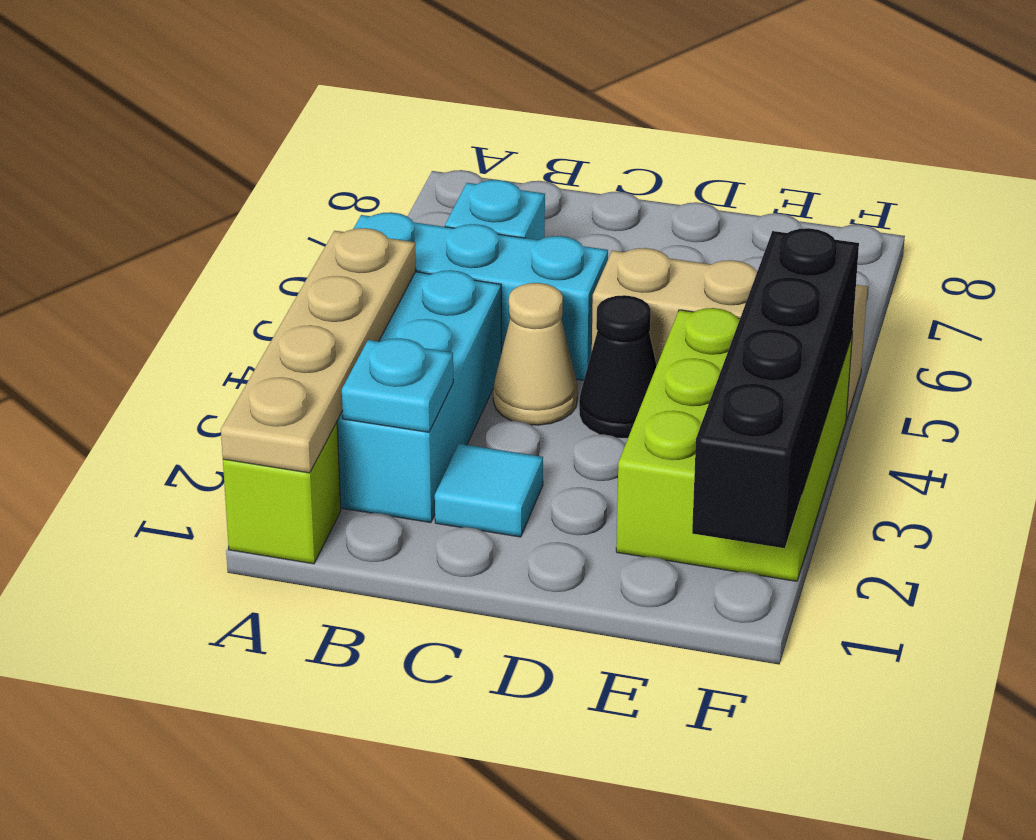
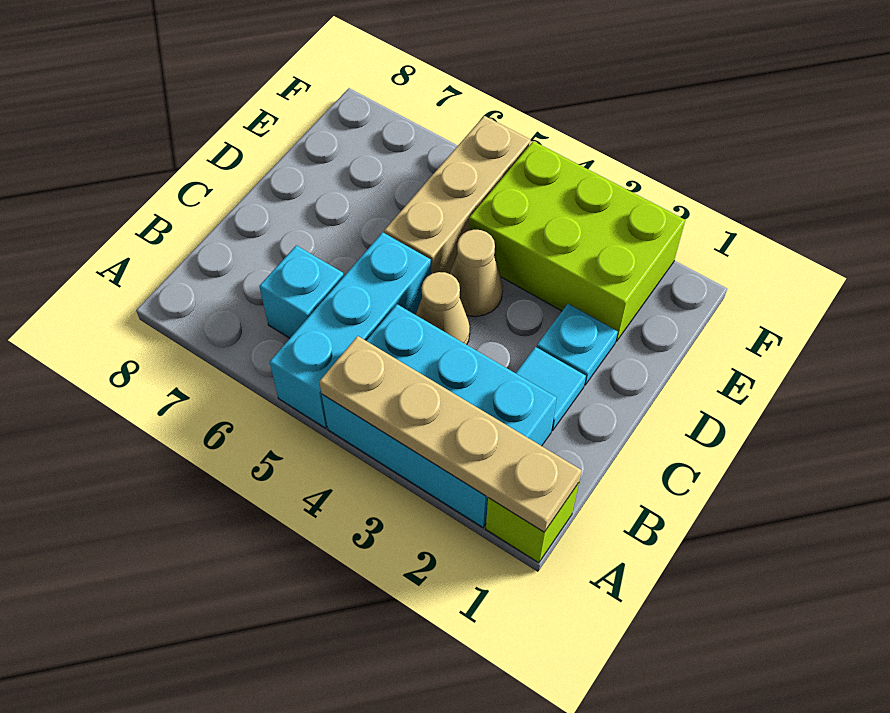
cyan 1x1 plate [342,338,453,432] -> cyan 1x1 plate moved to [537,304,618,385]
black 1x1 cone [579,295,657,439] -> tan 1x1 cone [450,230,503,317]
black 1x4 brick [692,228,859,548] -> none

